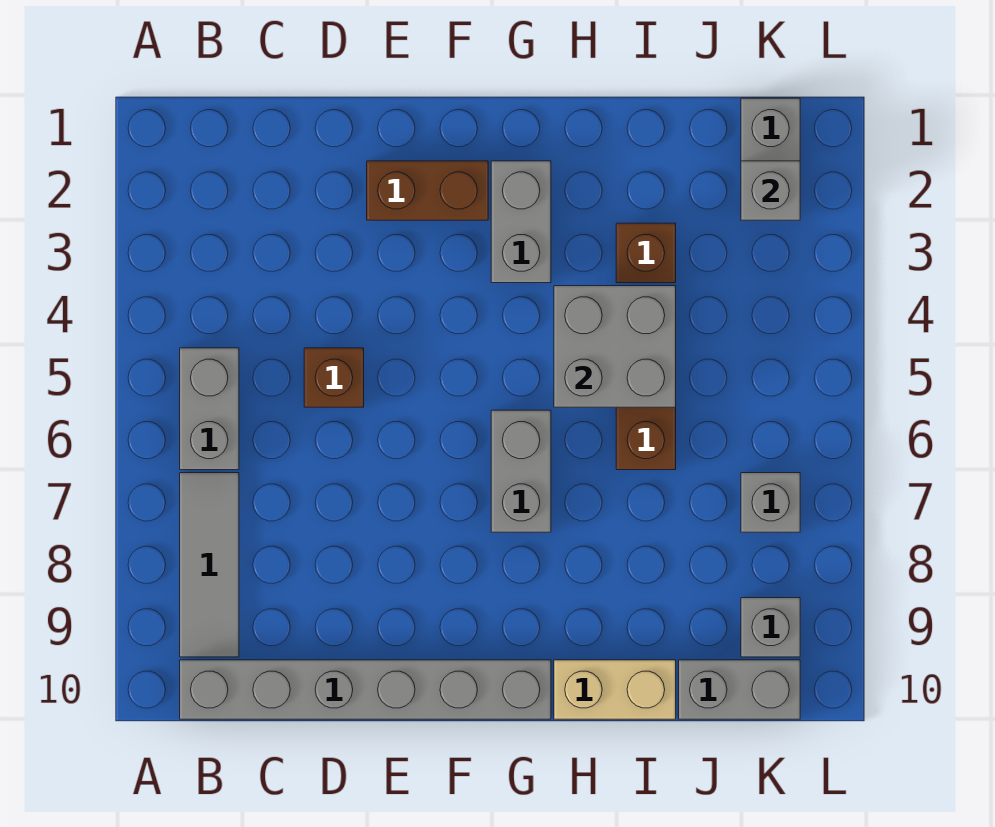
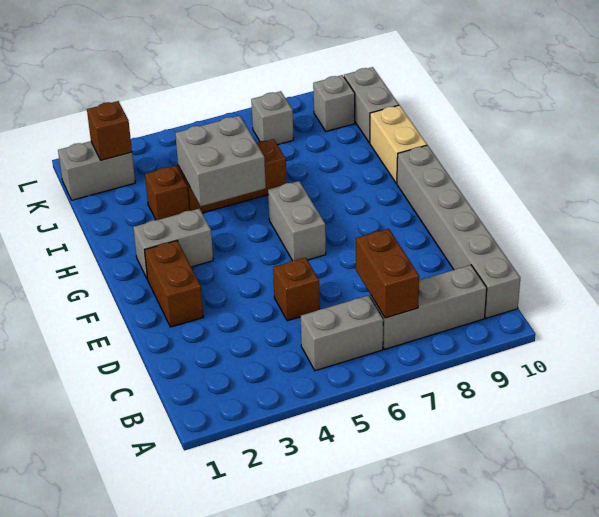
grey 1x3 tile [180,473,239,657] -> grey 1x3 brick [371,265,487,349]
none -> brown 1x2 brick [356,229,419,318]
grey 1x2 brick [491,410,551,532] -> grey 1x2 brick turned to [268,181,326,261]
grey 1x1 brick [741,161,800,220] -> brown 1x1 brick [87,101,132,160]

